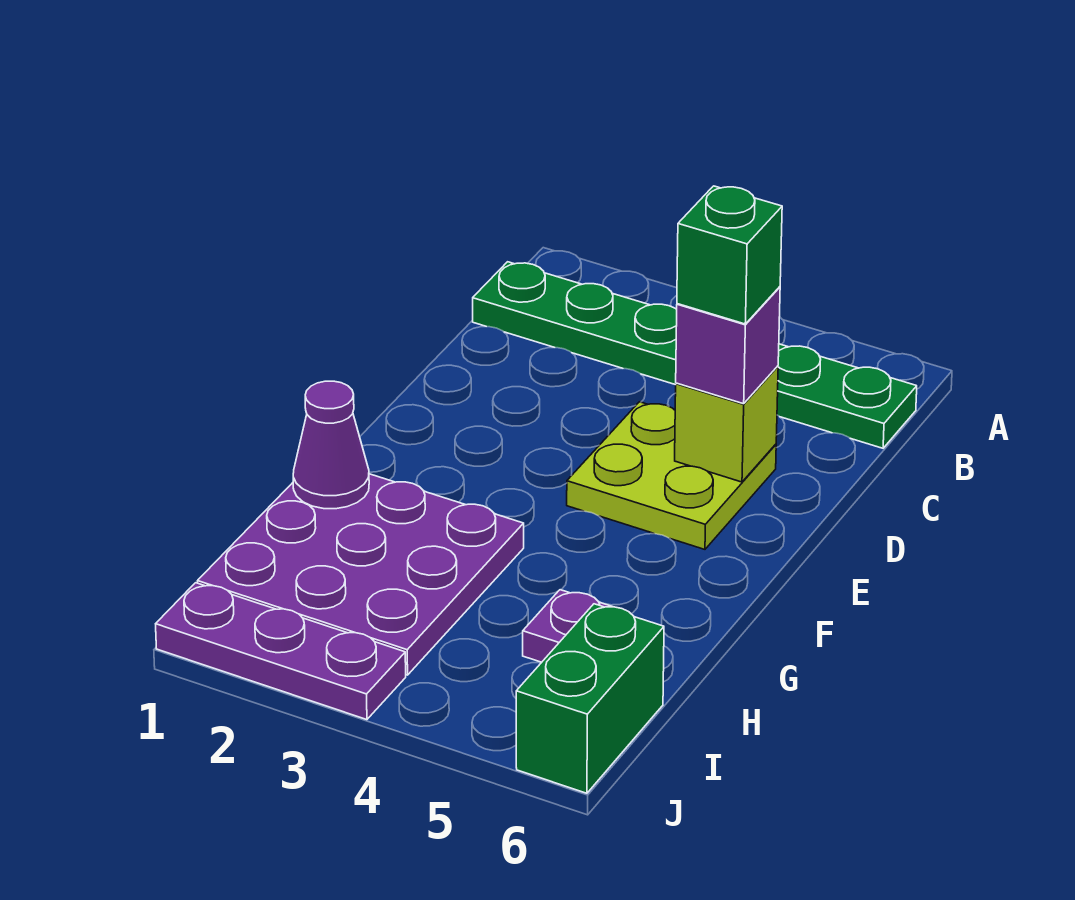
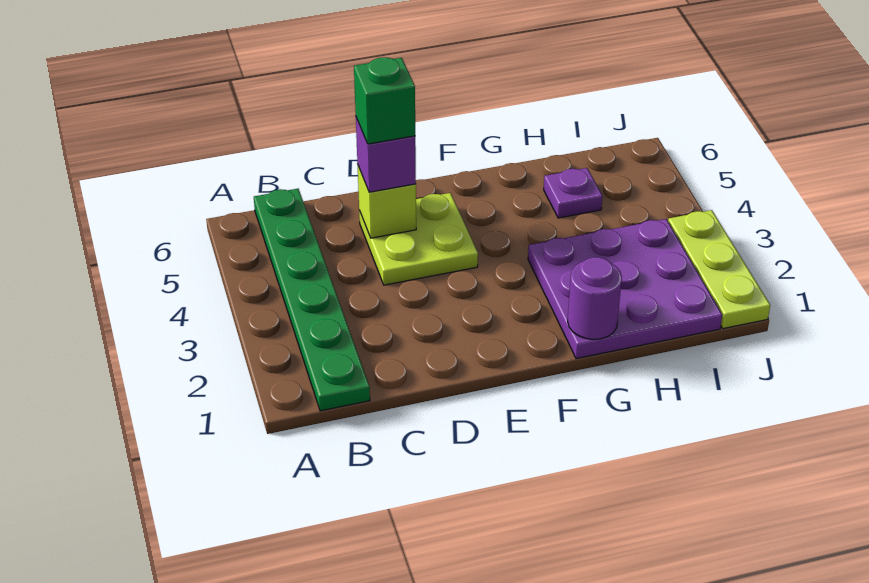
purple 1x1 cone [293,381,369,509] -> purple 1x1 round brick [568,257,622,340]
green 1x2 brick [516,604,664,793] -> none
purple 1x3 plate [156,583,406,720] -> lime 1x3 plate [668,210,770,329]

